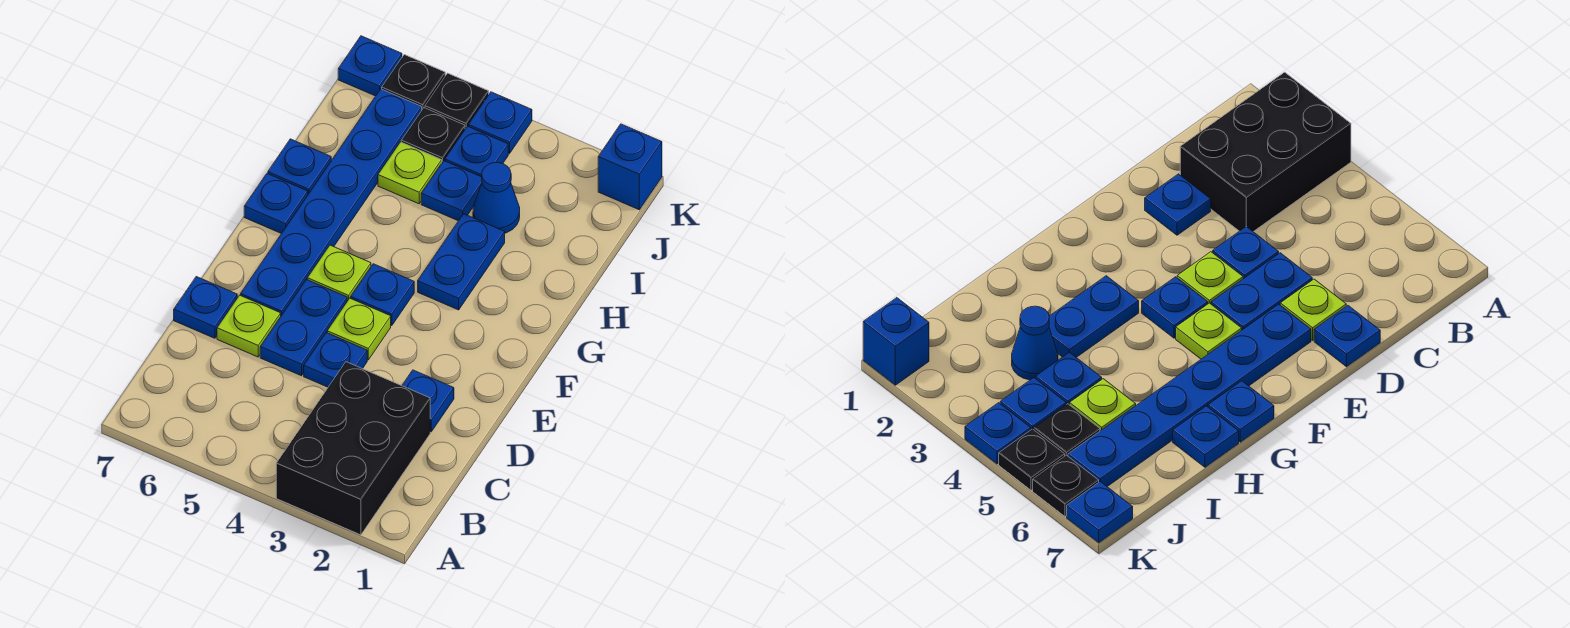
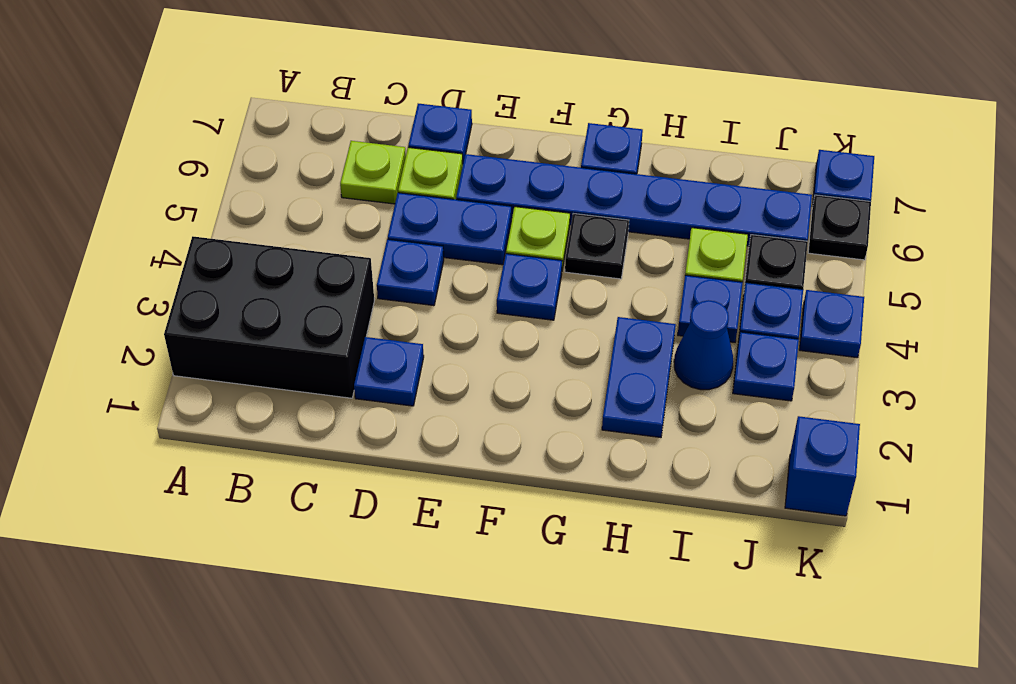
lime 1x1 plate [327,298,391,360] -> lime 1x1 plate moved to [340,141,406,204]
blue 1x2 plate [418,214,505,310] -> blue 1x2 plate turned to [602,317,676,437]
blue 1x1 plate [268,139,331,194] -> blue 1x1 plate moved to [733,332,799,401]
black 1x1 plate [425,73,489,129] -> black 1x1 plate moved to [565,214,629,279]

